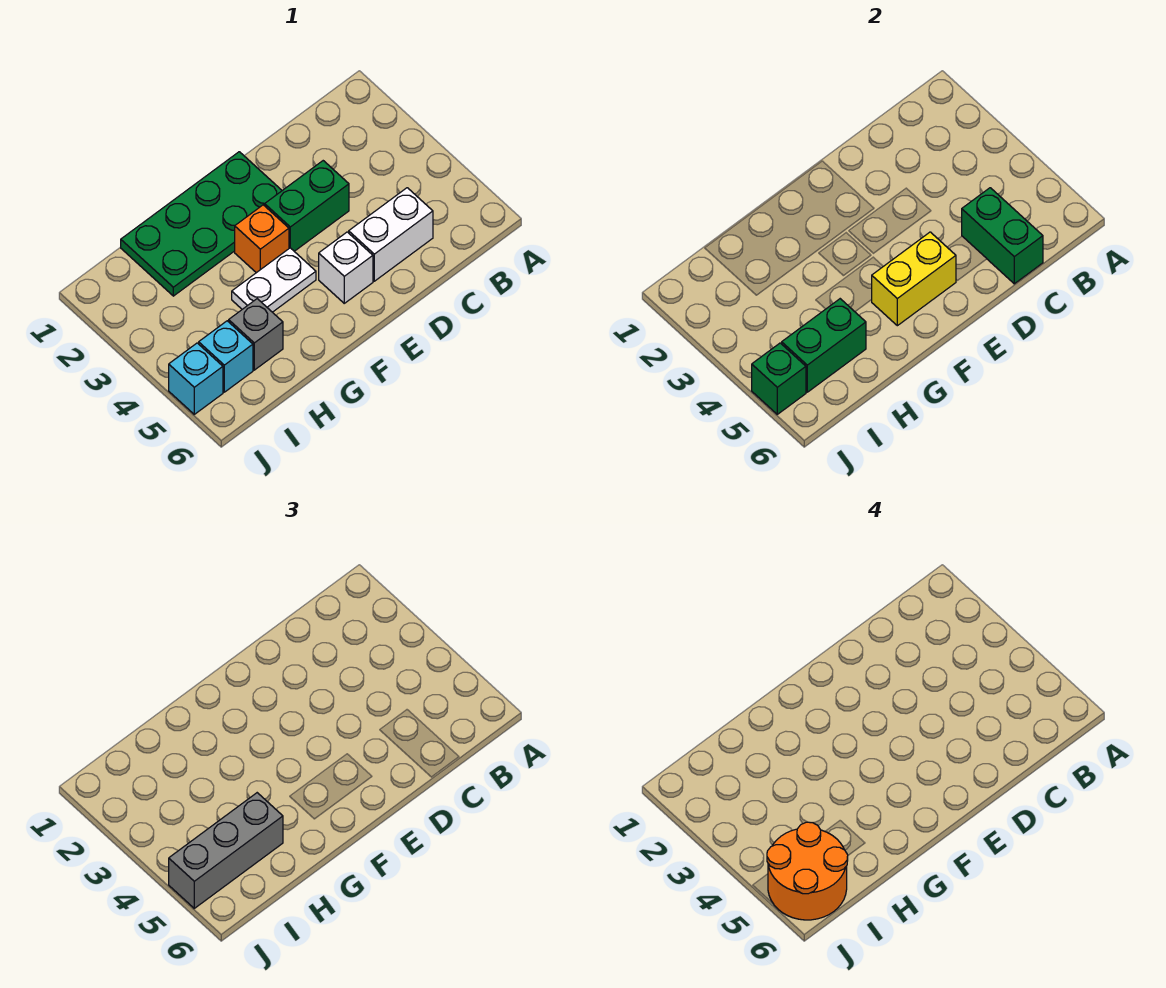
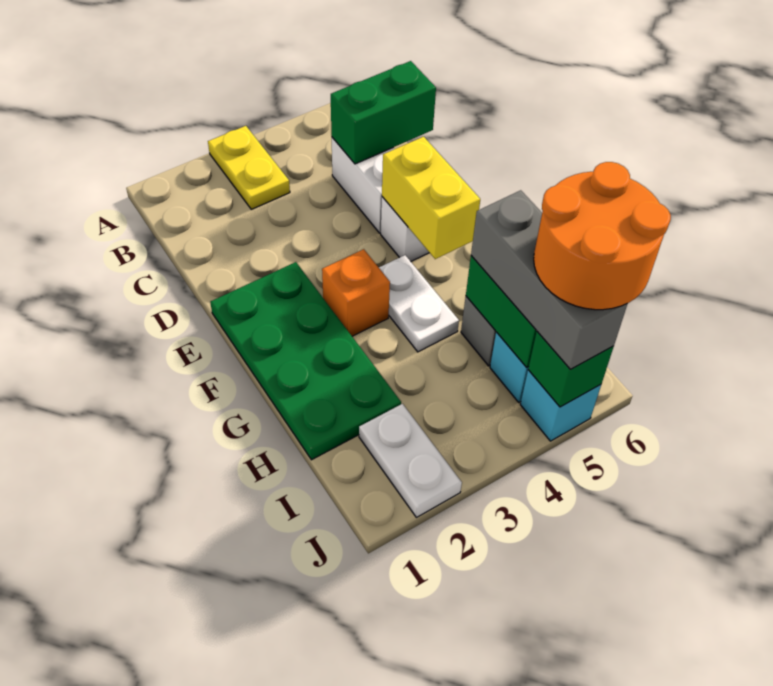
none -> yellow 1x2 plate [208,126,290,209]
green 1x2 brick [265,161,349,251] -> none
none -> white 1x2 plate [359,404,462,517]

